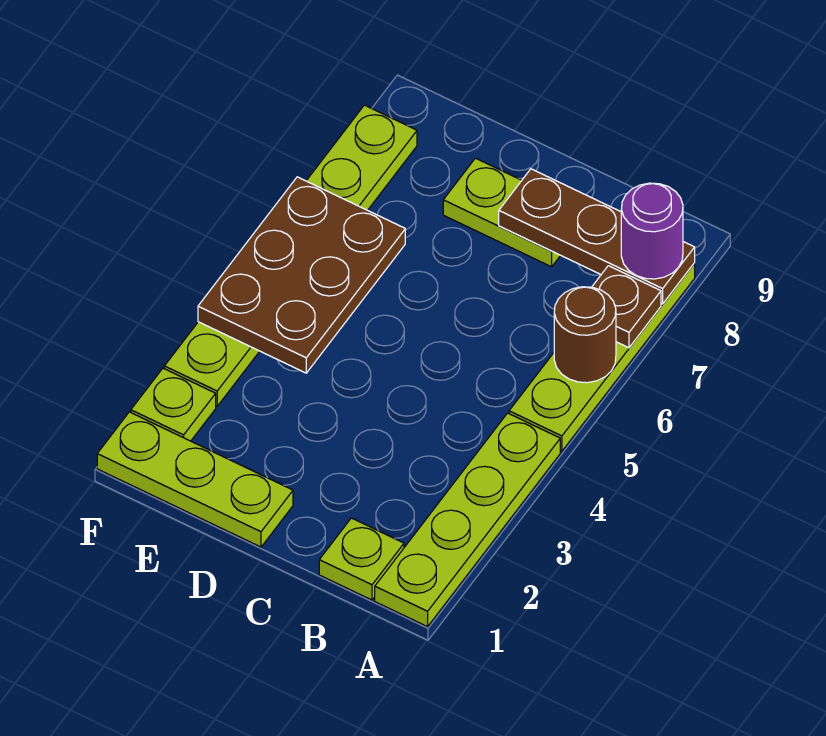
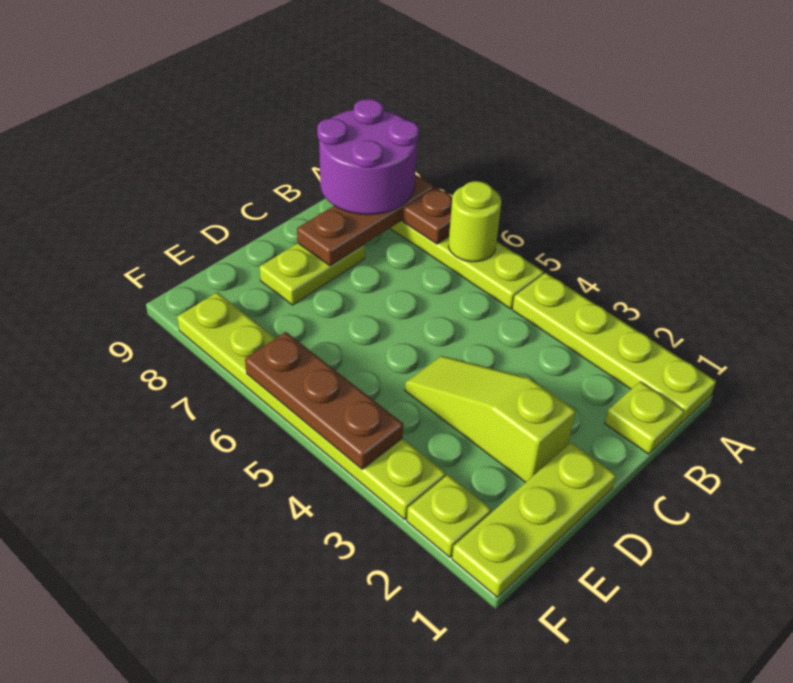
brown 1x1 round brick [554,287,616,383] -> lime 1x1 round brick [449,181,501,262]
purple 1x1 round brick [621,183,683,279] -> purple 2x2 round brick [317,99,419,215]
none -> lime 1x3 slope [405,356,576,482]
brown 2x3 plate [198,177,405,373] -> brown 1x3 plate [245,332,403,469]

